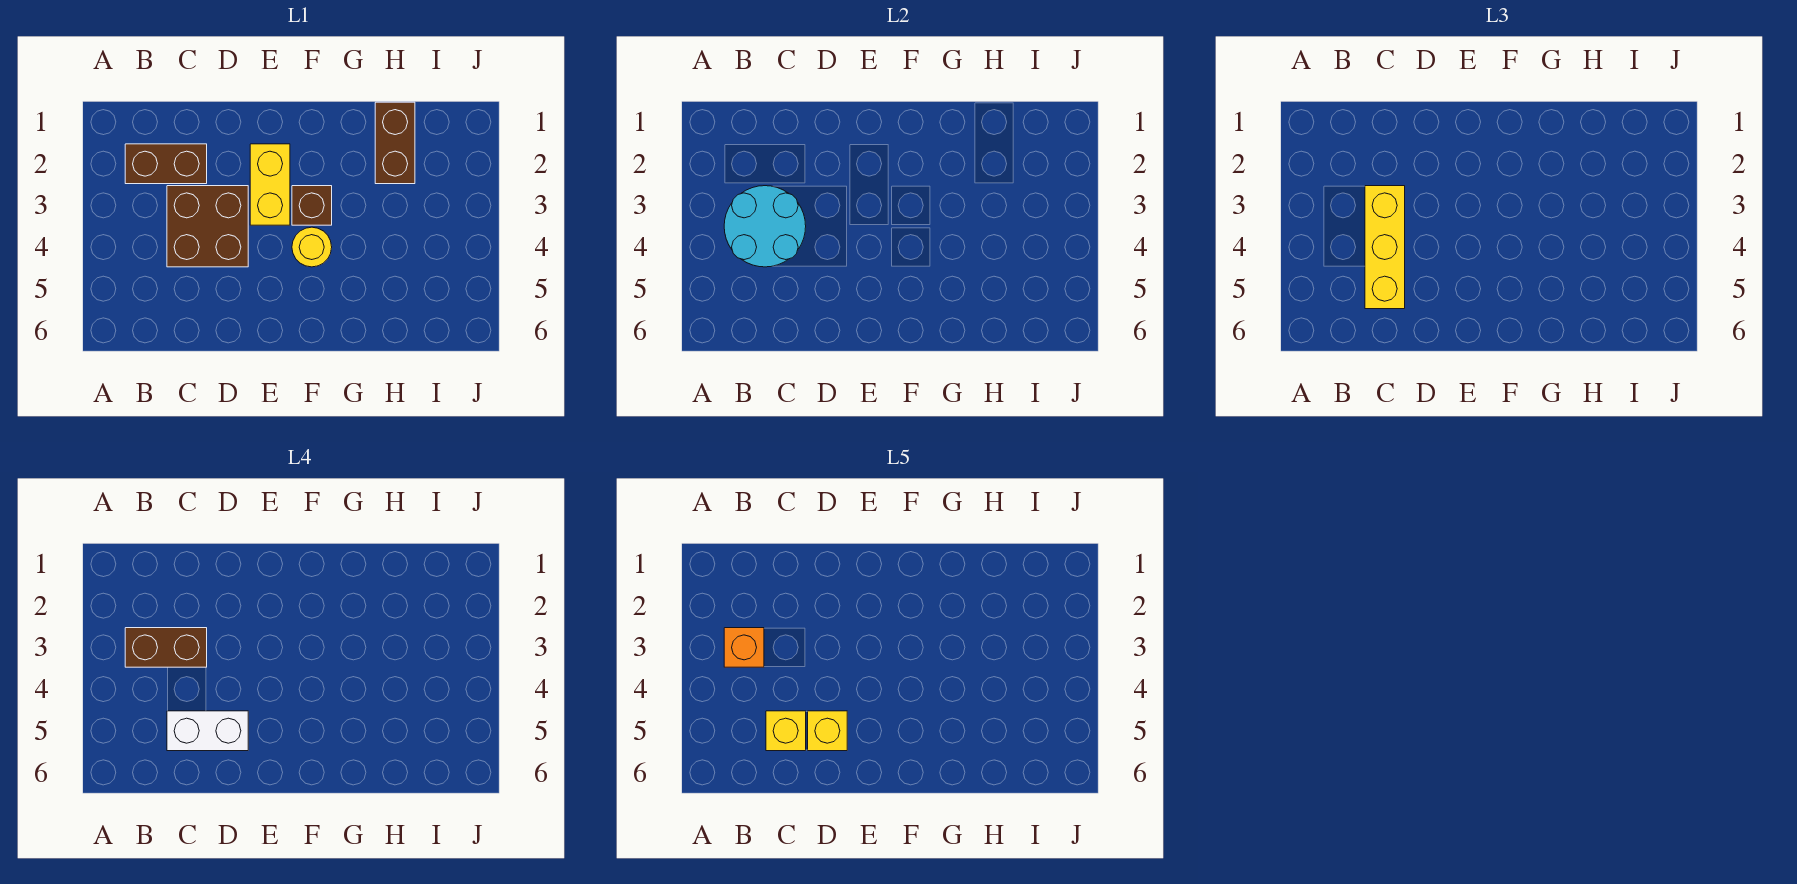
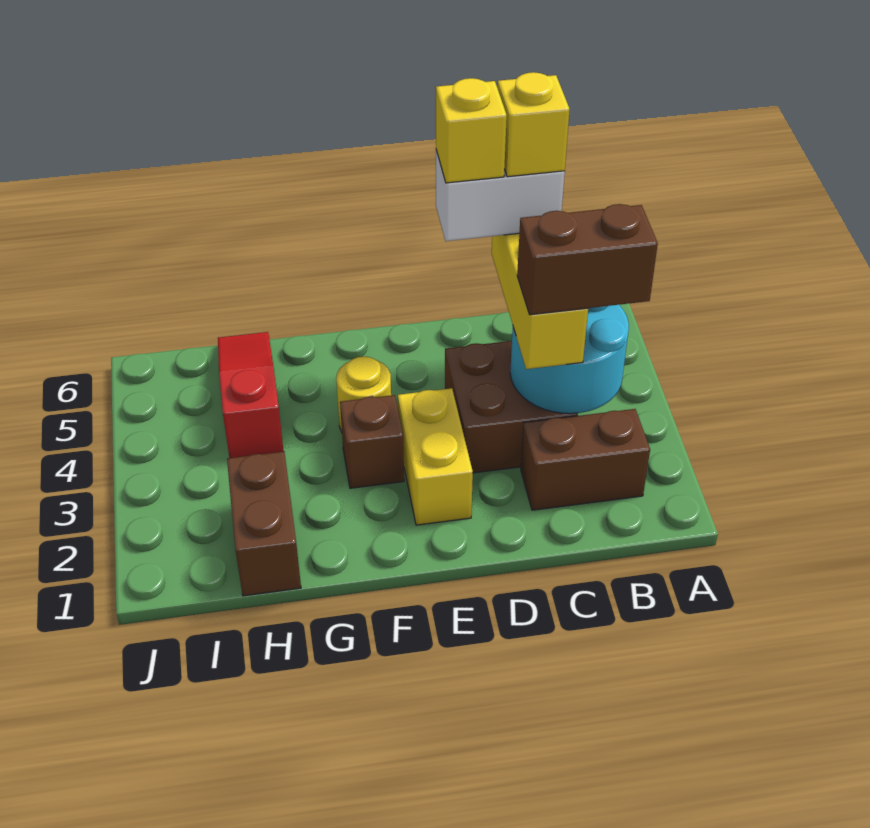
orange 1x1 brick [724,628,764,667] -> none
none -> red 1x3 slope [218,332,284,458]

